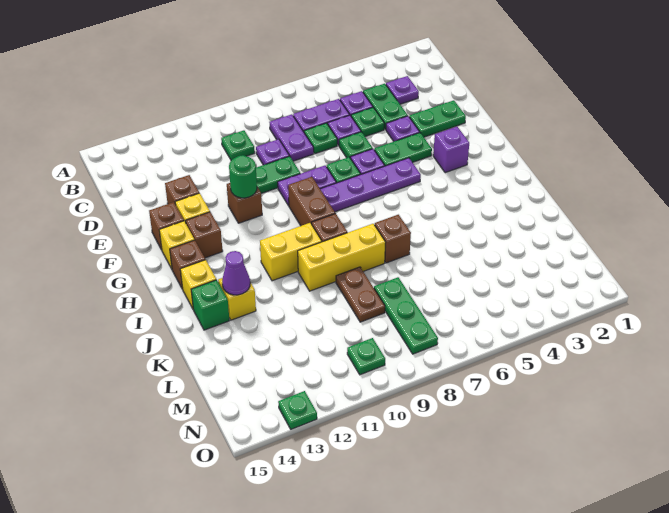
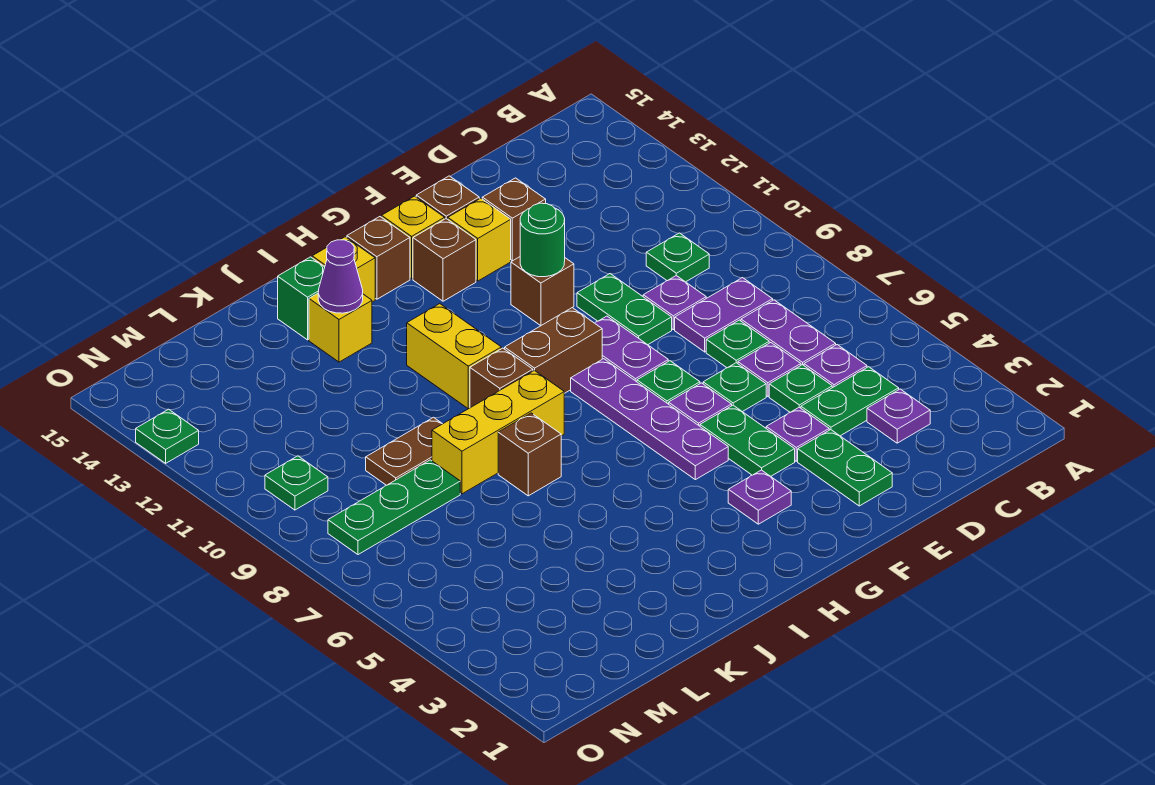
purple 1x1 brick [433,127,469,173] -> purple 1x1 plate [728,470,791,524]
yellow 1x3 brick [298,224,386,291] -> yellow 1x3 brick turned to [432,370,564,494]

